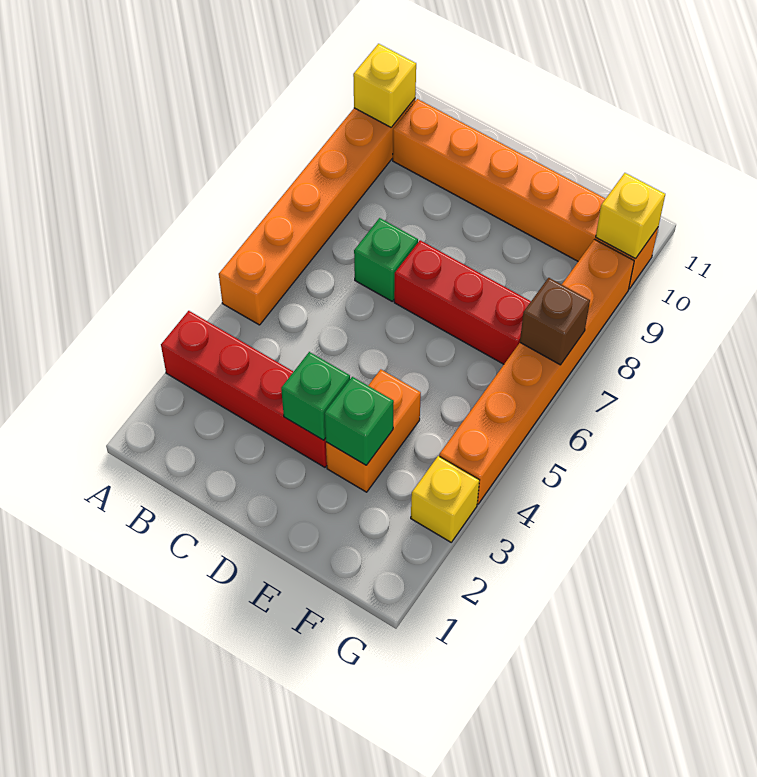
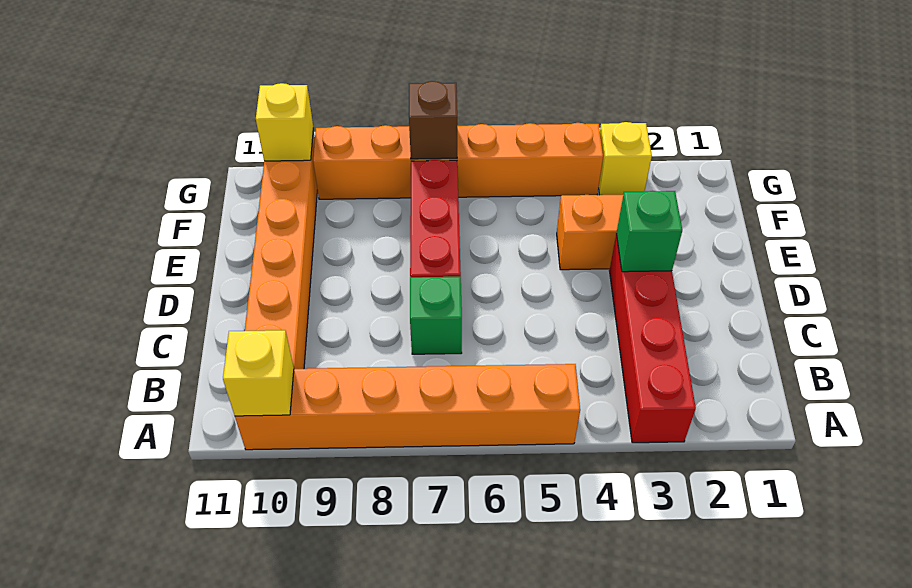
green 1x1 brick [324,377,394,465] -> none

